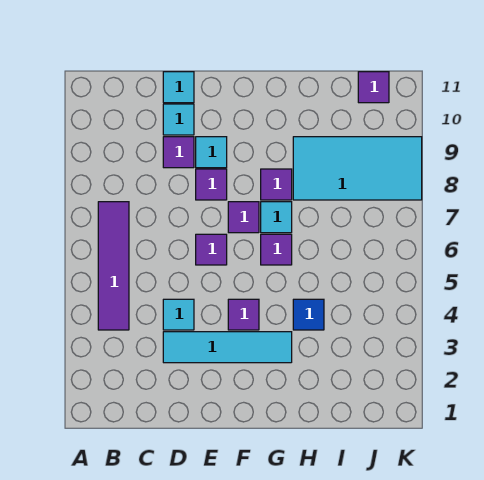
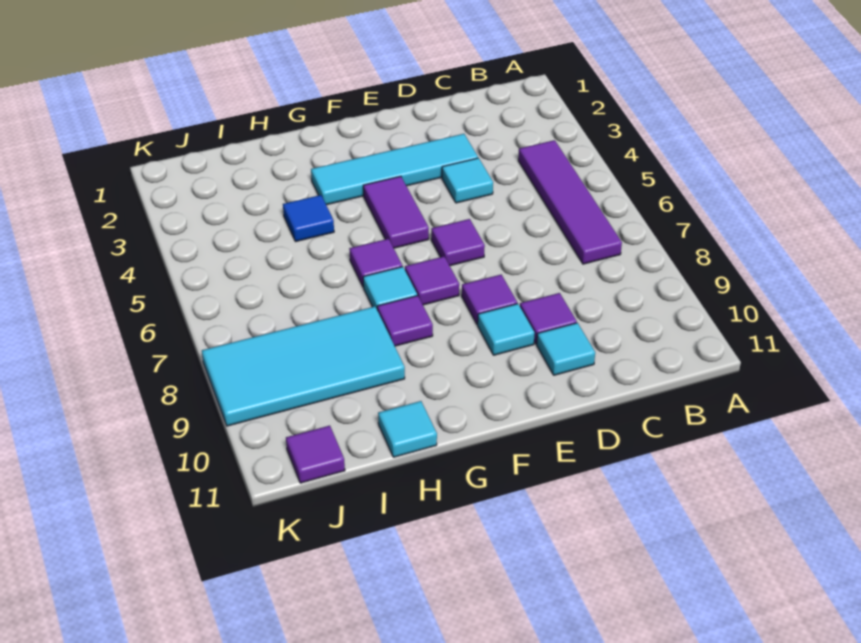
cyan 1x1 tile [163,72,194,103] -> cyan 1x1 tile moved to [378,401,437,457]
purple 1x1 tile [228,299,259,330] -> purple 1x2 tile [363,176,429,248]

